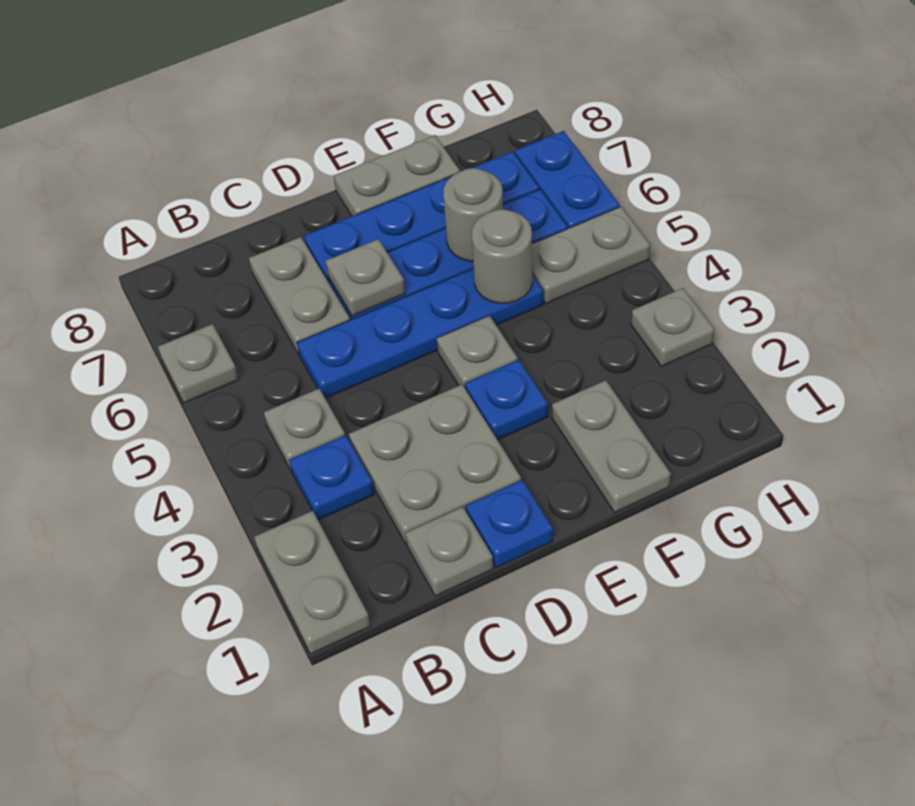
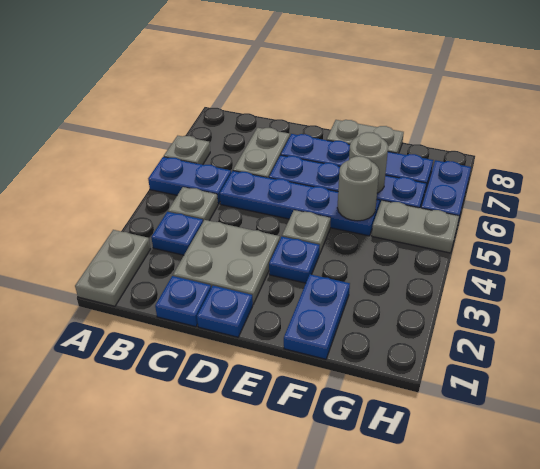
none -> blue 1x2 plate [148,157,231,204]
grey 1x1 plate [405,507,493,596] -> blue 1x1 plate [155,276,211,327]
grey 1x1 plate [326,239,405,316] -> none
grey 1x2 plate [552,380,671,513] -> blue 1x2 plate [284,274,350,359]
grey 1x1 plate [631,288,715,366] -> none

